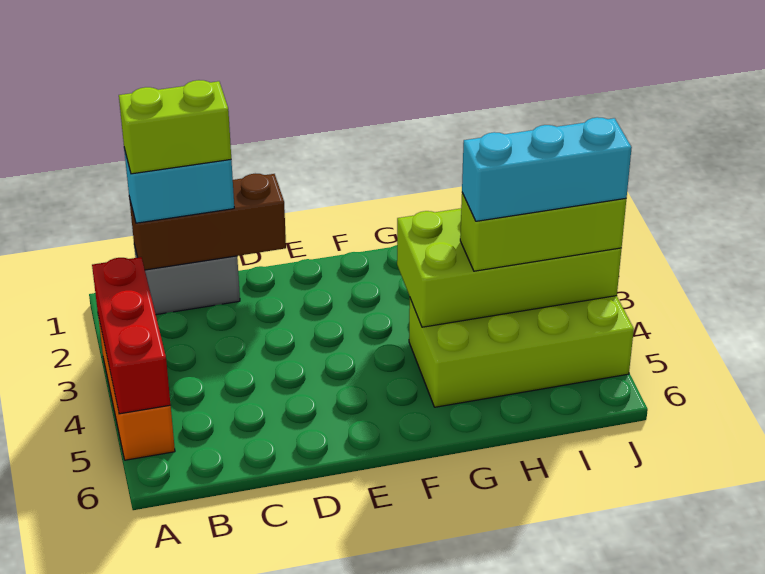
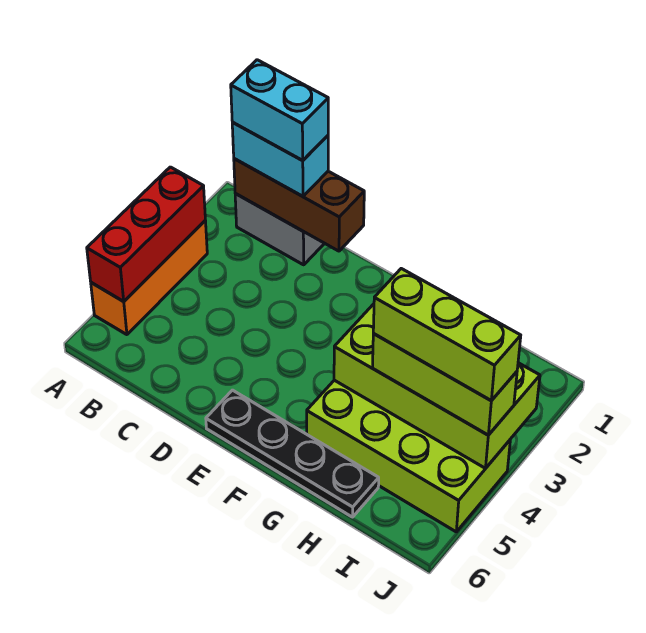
lime 1x2 brick [119,80,231,174] -> cyan 1x2 brick [231,60,328,160]
none -> black 1x4 plate [206,390,379,517]
cyan 1x3 brick [462,117,632,221] -> lime 1x3 brick [373,269,521,401]

